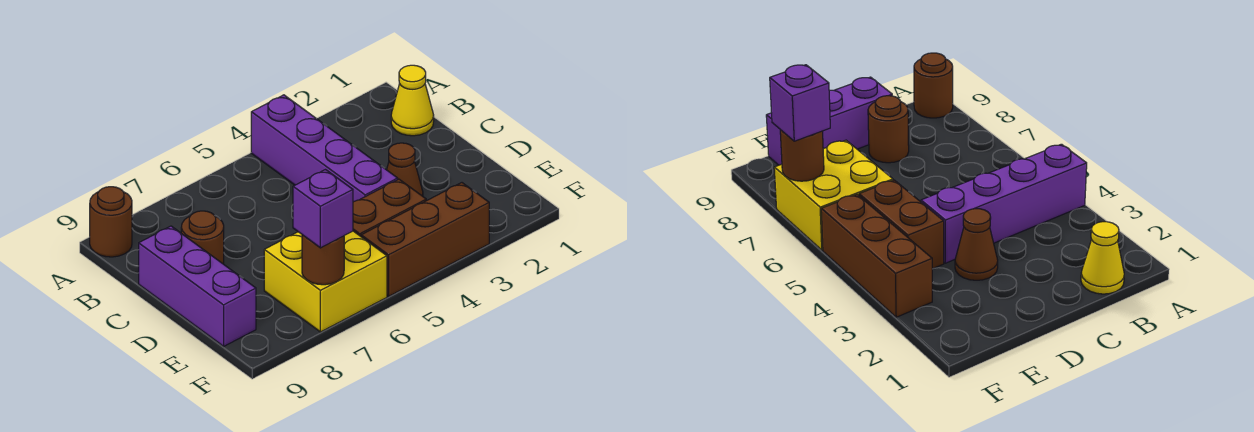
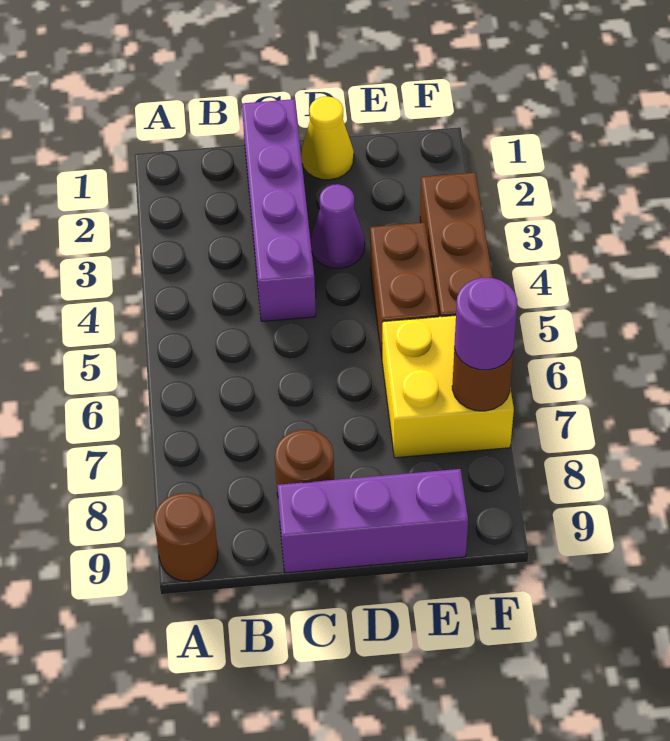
purple 1x4 brick [251,95,398,202] -> purple 1x4 brick turned to [242,99,316,321]
yellow 1x1 cone [391,65,434,136] -> yellow 1x1 cone moved to [301,97,354,180]
brown 1x1 cone [387,143,423,196] -> purple 1x1 cone [311,184,365,268]
purple 1x1 brick [293,170,353,248] -> purple 1x1 round brick [454,278,517,370]

